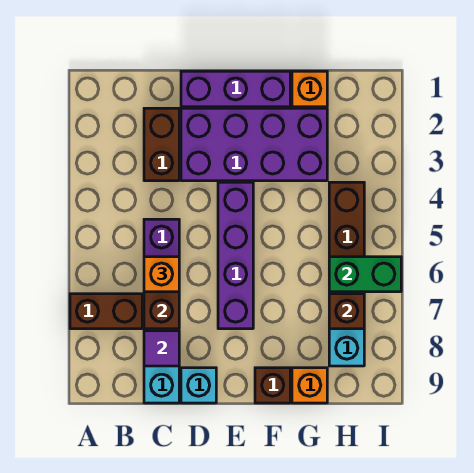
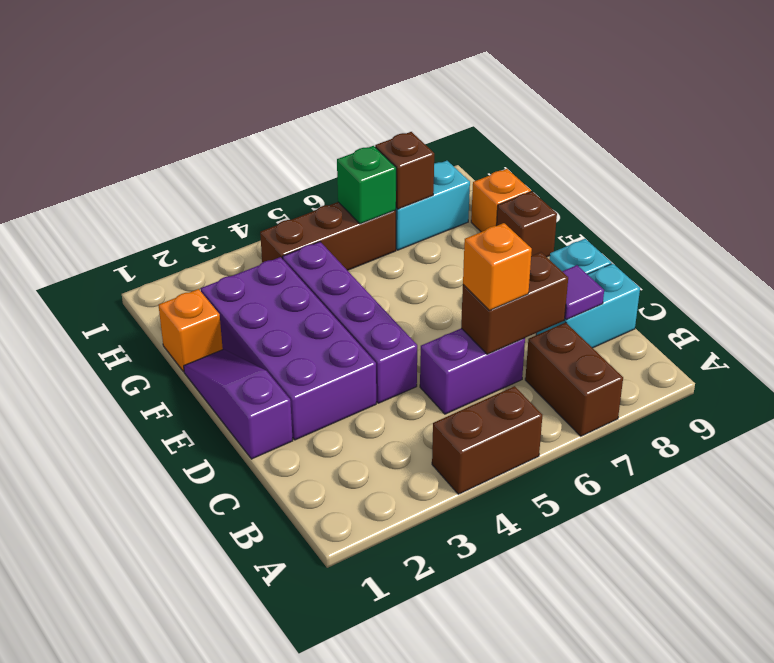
brown 1x2 brick [144,108,179,181] -> brown 1x2 brick moved to [432,386,542,494]
purple 1x3 brick [181,71,290,107] -> purple 1x3 slope [184,349,293,459]
purple 1x4 brick [218,182,253,329] -> purple 1x4 brick turned to [283,242,417,403]
green 1x2 brick [329,257,401,292] -> green 1x1 brick [337,146,396,224]

